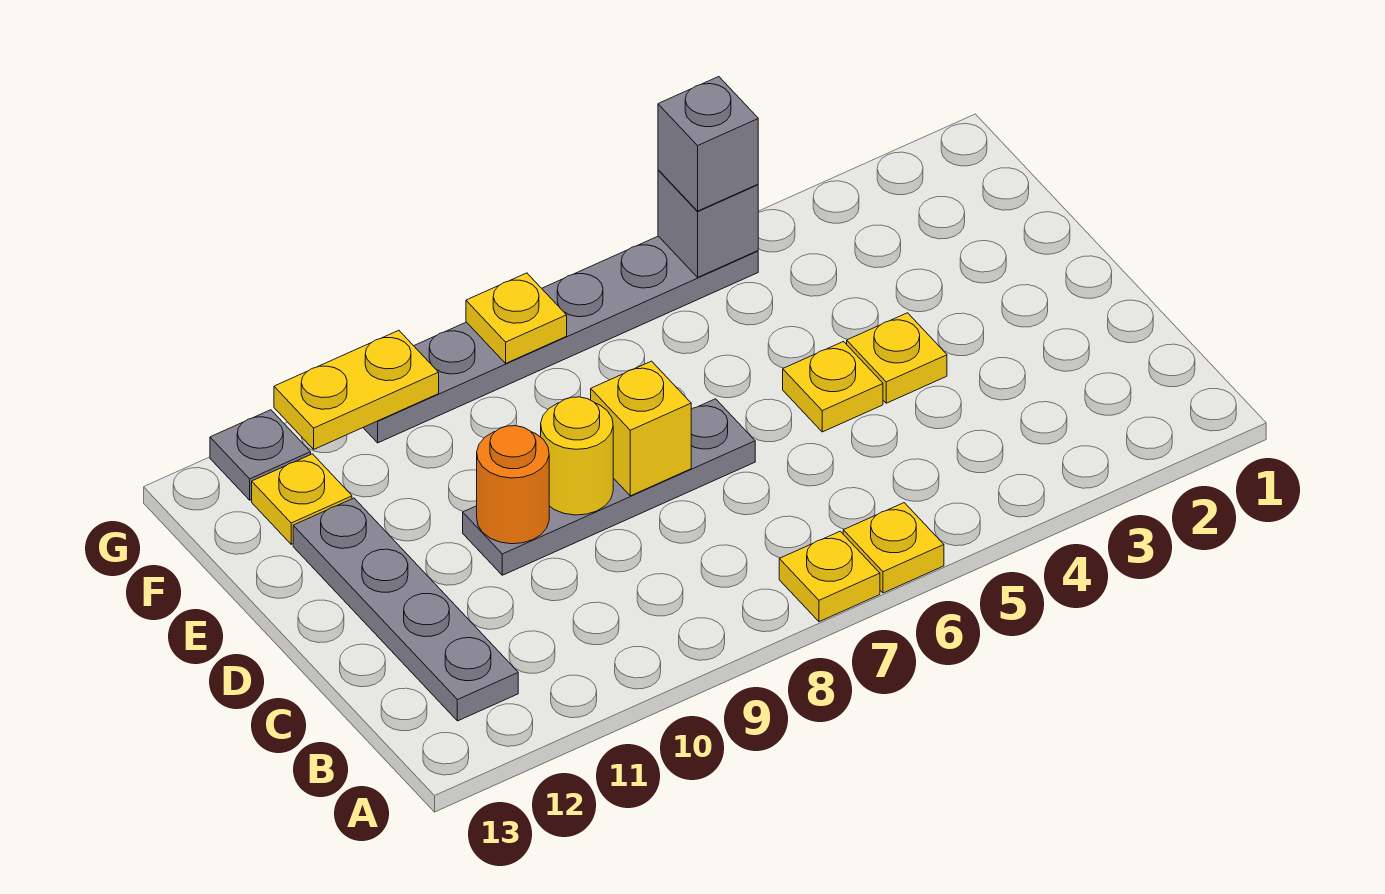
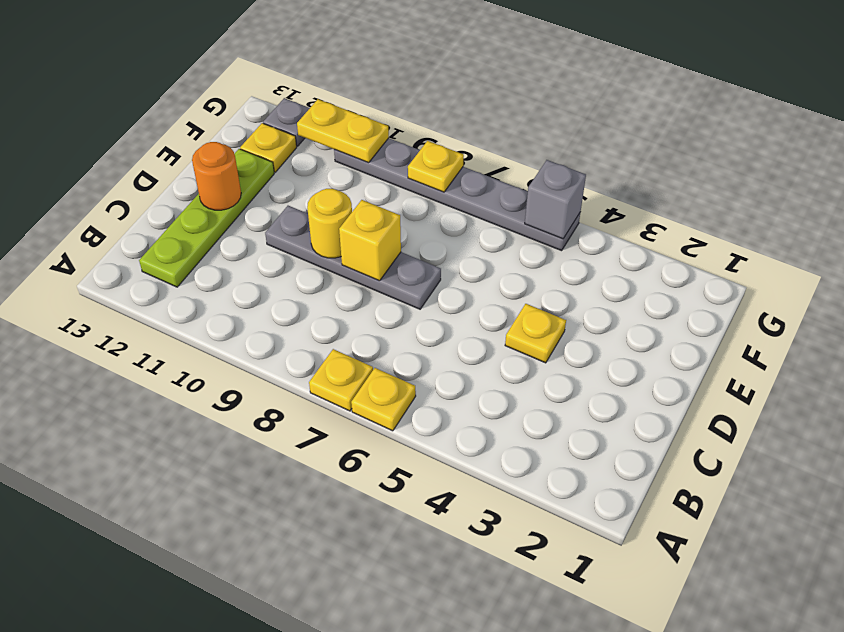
grey 1x4 plate [293,498,518,721] -> lime 1x4 plate [139,149,274,287]
yellow 1x1 plate [783,342,883,432] -> none
orange 1x1 round brick [477,426,549,544] -> orange 1x1 round brick moved to [192,142,241,210]
grey 1x1 brick [658,77,758,211] -> none

